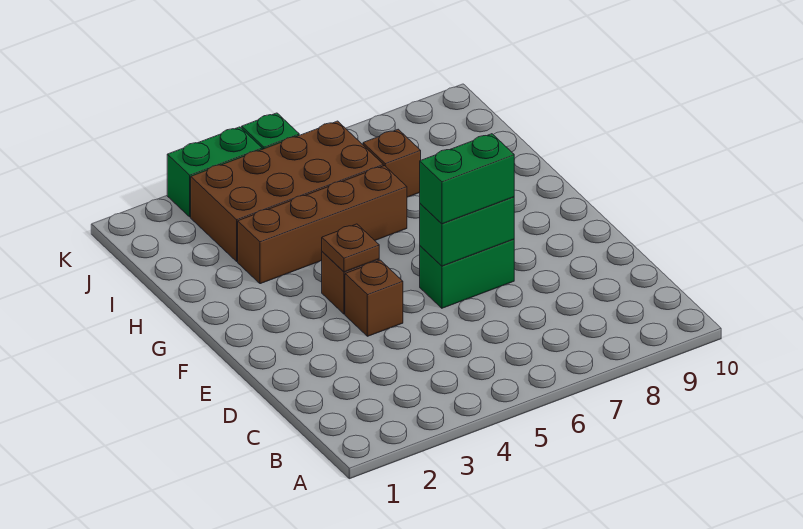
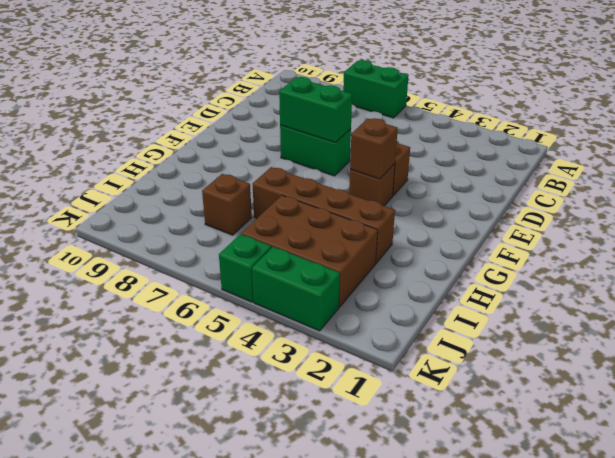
green 1x2 brick [420,134,514,224] -> green 1x2 brick moved to [343,60,409,118]
brown 1x1 plate [322,224,379,272] -> brown 1x1 brick [350,118,398,179]
brown 2x4 brick [191,121,383,261] -> brown 2x3 brick [241,195,378,307]

